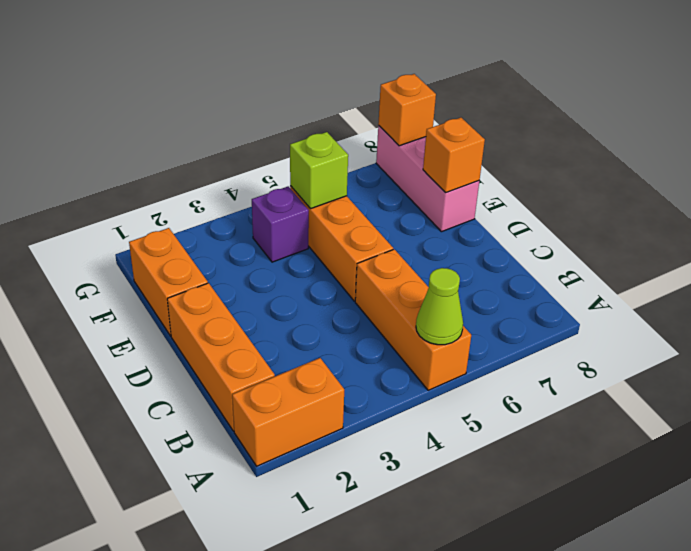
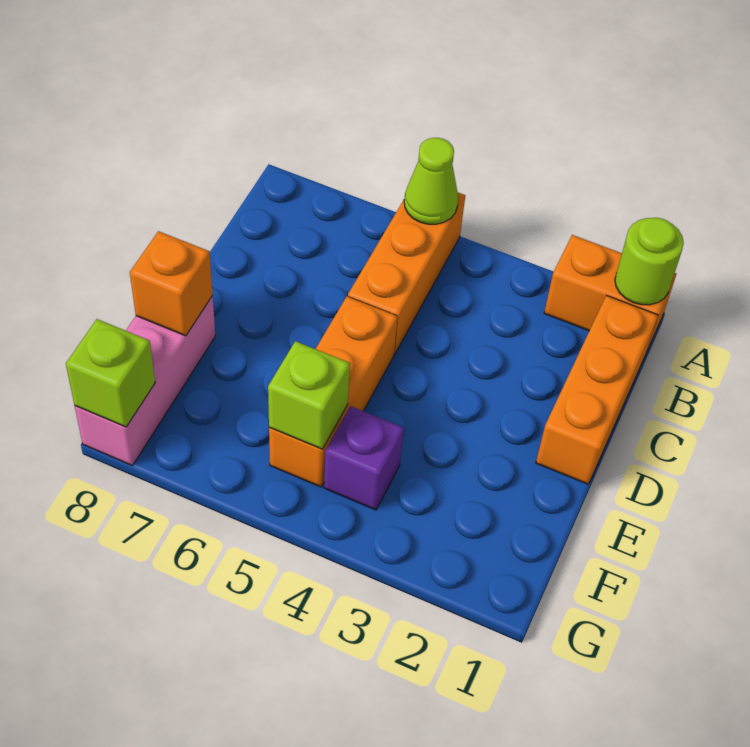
none -> lime 1x1 round brick [615,218,684,305]
orange 1x2 brick [129,228,208,336] -> none
orange 1x1 brick [378,74,436,146] -> lime 1x1 brick [66,319,155,427]

